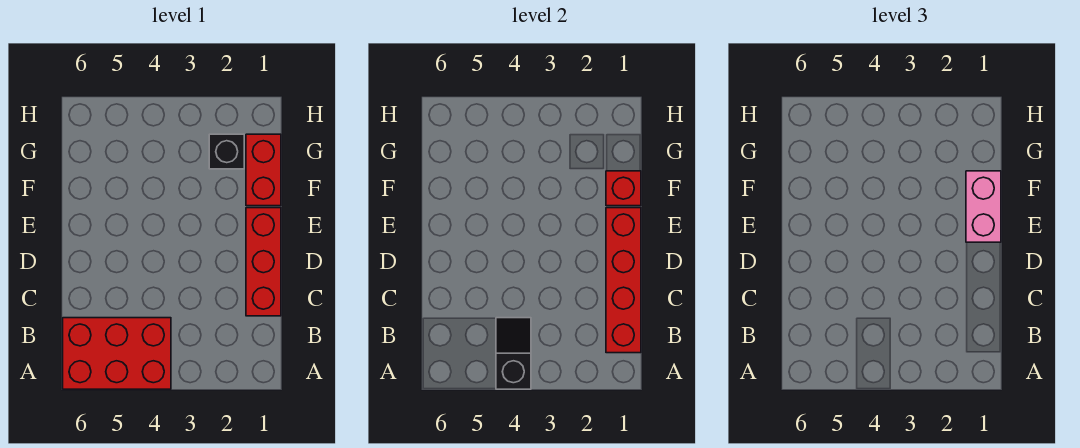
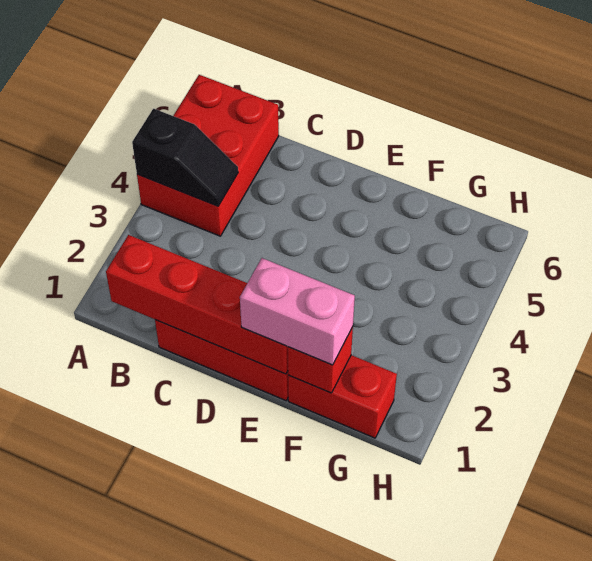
black 1x1 brick [209,134,244,169] -> none

